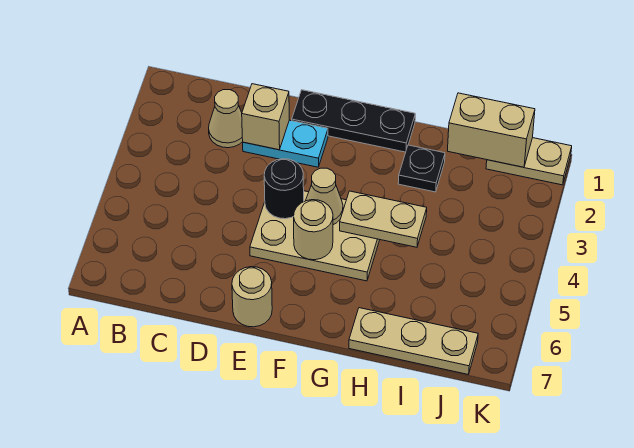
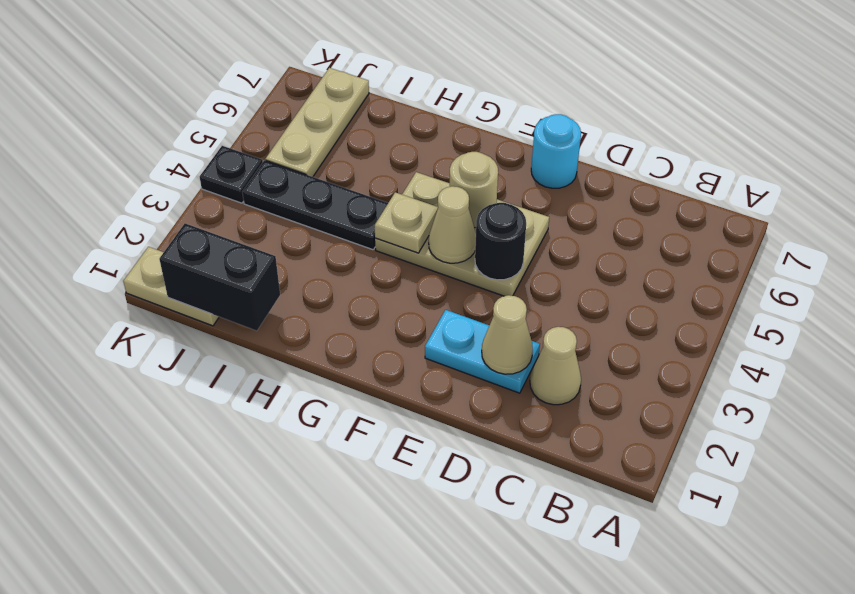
tan 1x1 brick [242,84,289,150] -> tan 1x1 cone [482,295,533,374]
black 1x3 plate [292,90,415,152] -> black 1x3 plate moved to [242,160,388,250]
tan 1x1 round brick [232,267,272,327] -> cyan 1x1 round brick [531,114,581,188]
tan 1x2 plate [340,191,427,247] -> tan 1x1 plate [375,192,438,253]
black 1x1 plate [398,145,445,192] -> black 1x1 plate moved to [200,146,263,203]
tan 1x3 plate [349,308,478,374] -> tan 1x3 plate turned to [266,68,369,177]
tan 1x2 brick [448,93,535,167] -> black 1x2 brick [159,223,280,331]

